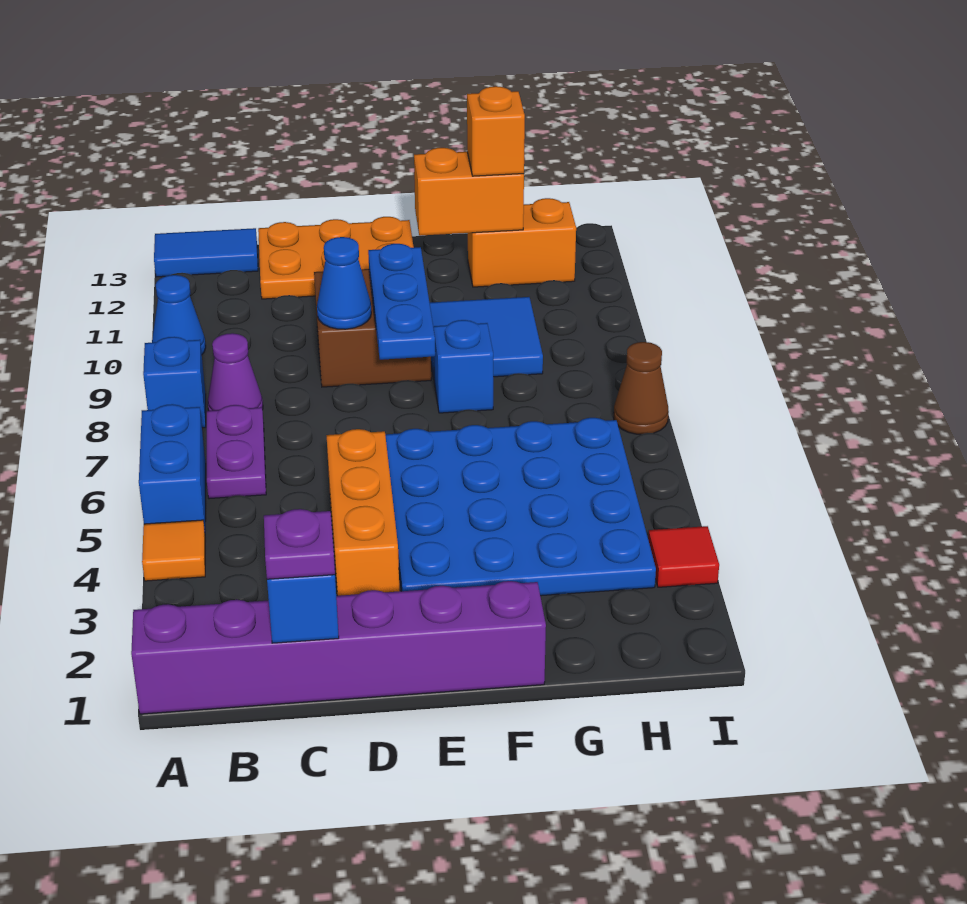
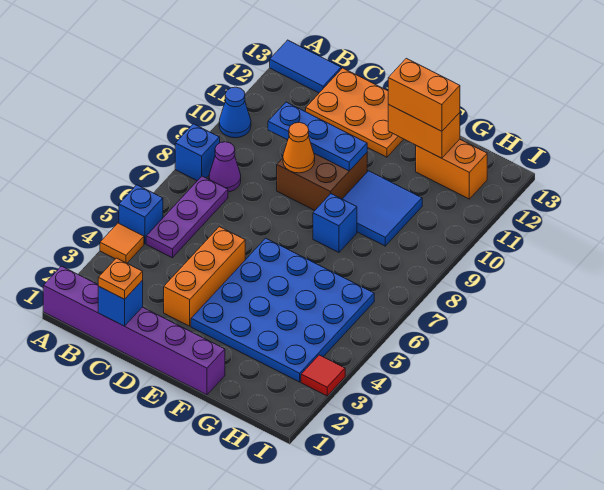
blue 1x2 brick [139,404,206,529] -> blue 1x1 brick [119,185,163,244]
purple 1x2 plate [207,405,266,499] -> purple 1x3 plate [146,176,228,258]
purple 1x1 plate [264,509,335,579] -> orange 1x1 plate [98,258,143,299]
blue 1x1 cone [317,237,371,329] -> orange 1x1 cone [283,122,315,173]
blue 1x3 plate [368,244,435,360] -> blue 1x3 plate turned to [268,102,367,171]
orange 1x1 brick [467,86,525,176] -> orange 1x2 brick [388,58,460,131]
brown 1x1 cone [614,342,669,434] -> none

